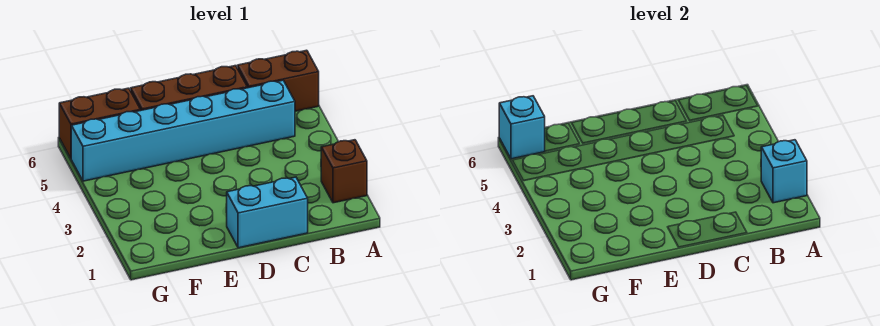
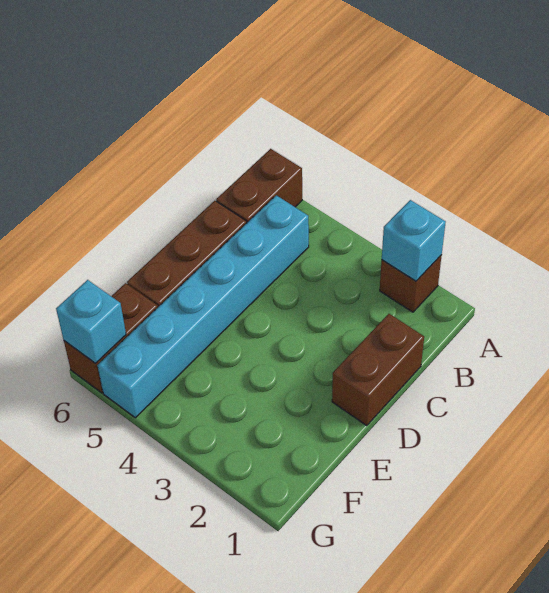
cyan 1x2 brick [227,177,308,248] -> brown 1x2 brick [332,314,424,425]

